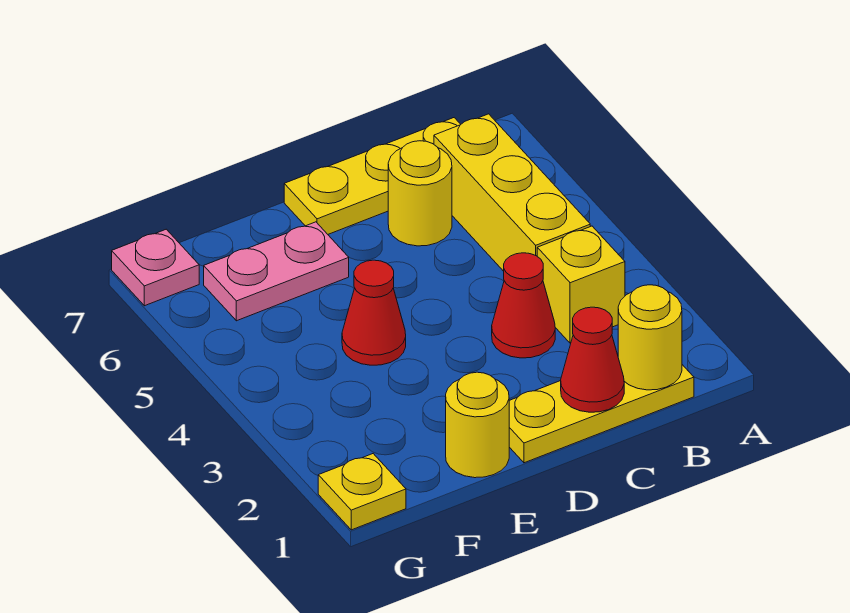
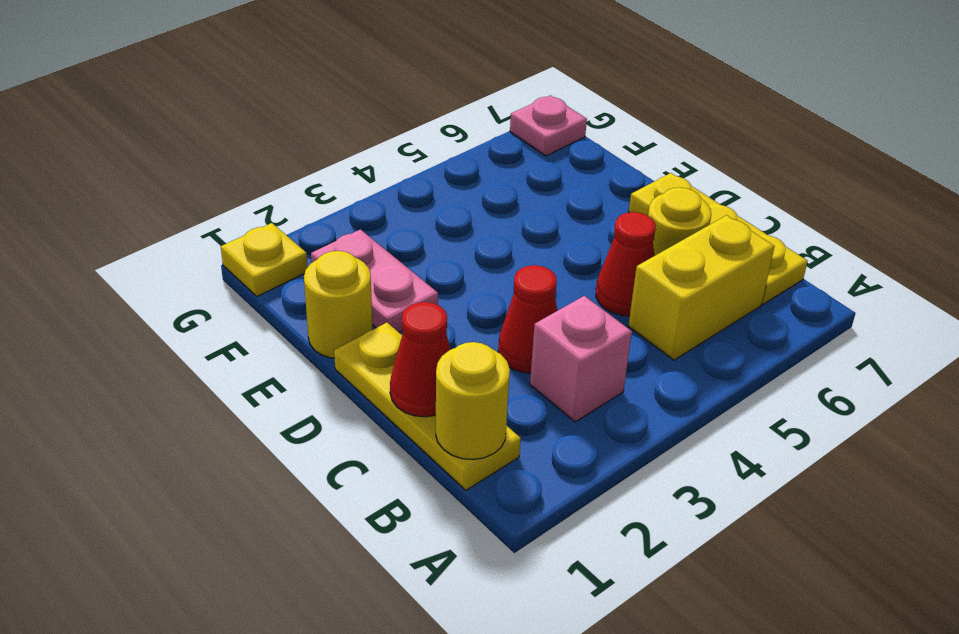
yellow 1x1 brick [537,226,625,343] -> pink 1x1 brick [530,296,632,422]
yellow 1x3 brick [434,114,590,271] -> yellow 1x2 brick [628,215,774,360]
red 1x1 cone [342,260,406,365] -> red 1x1 cone moved to [596,212,656,316]
pink 1x2 plate [204,222,349,321] -> pink 1x2 plate moved to [311,229,438,332]

